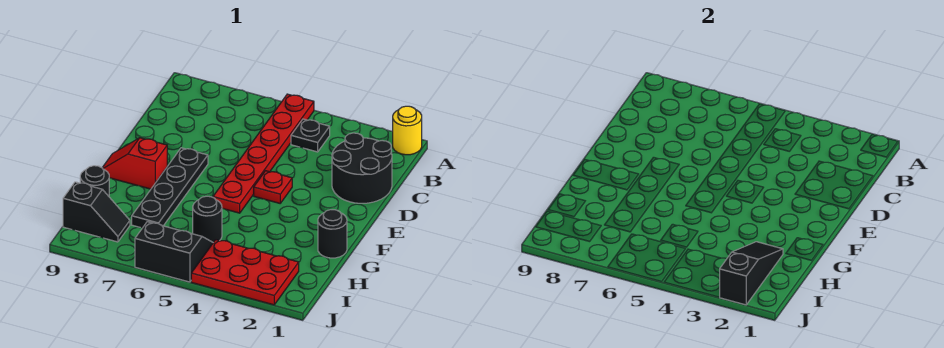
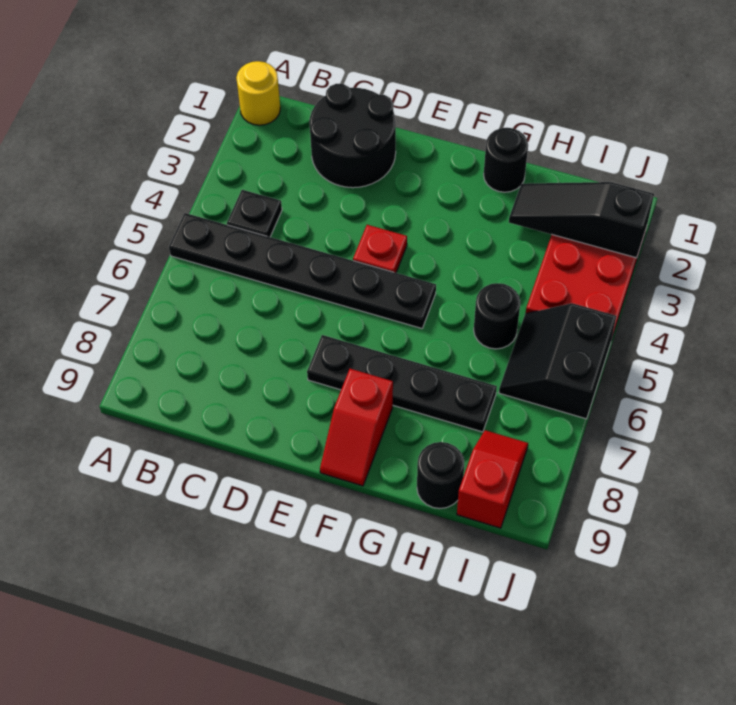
red 1x6 plate [213,94,314,213] -> black 1x6 plate [169,213,436,328]
black 1x2 slope [63,182,130,242] -> red 1x2 slope [457,430,528,528]

